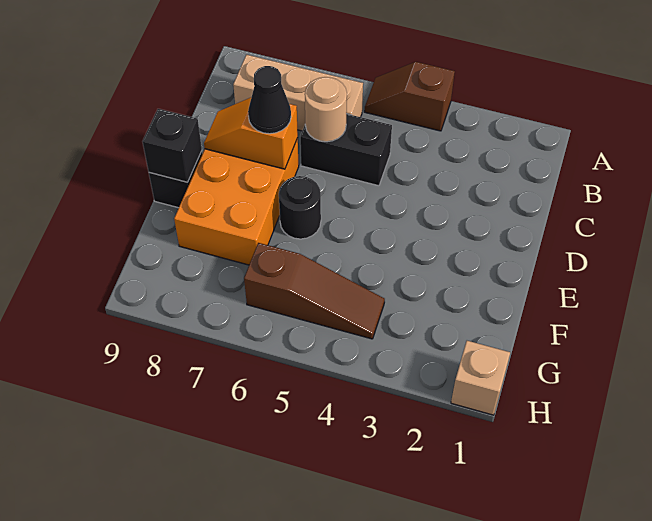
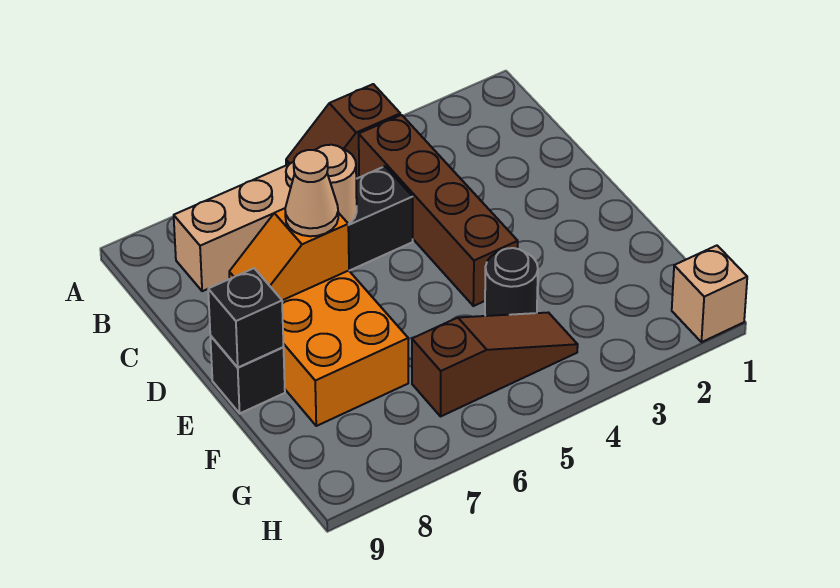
none -> brown 1x4 brick [359,115,518,306]
black 1x1 cone [248,66,291,134] -> tan 1x1 cone [285,150,338,236]
black 1x1 round brick [279,176,321,239] -> black 1x1 round brick moved to [485,248,538,316]

